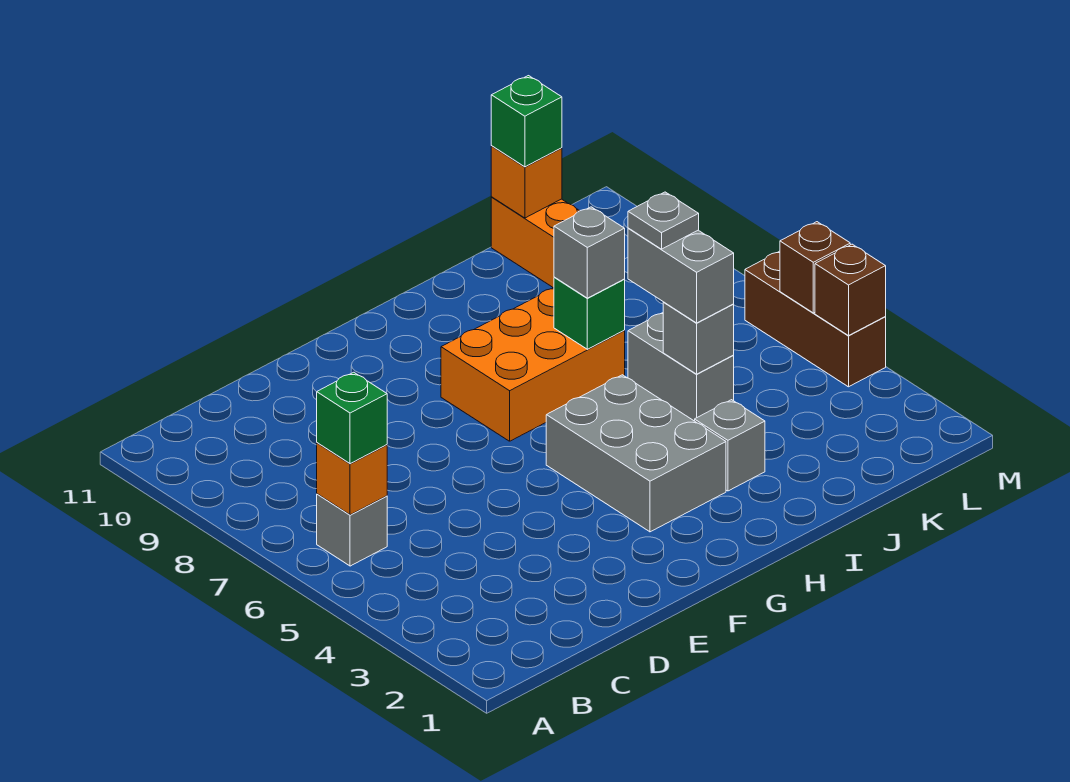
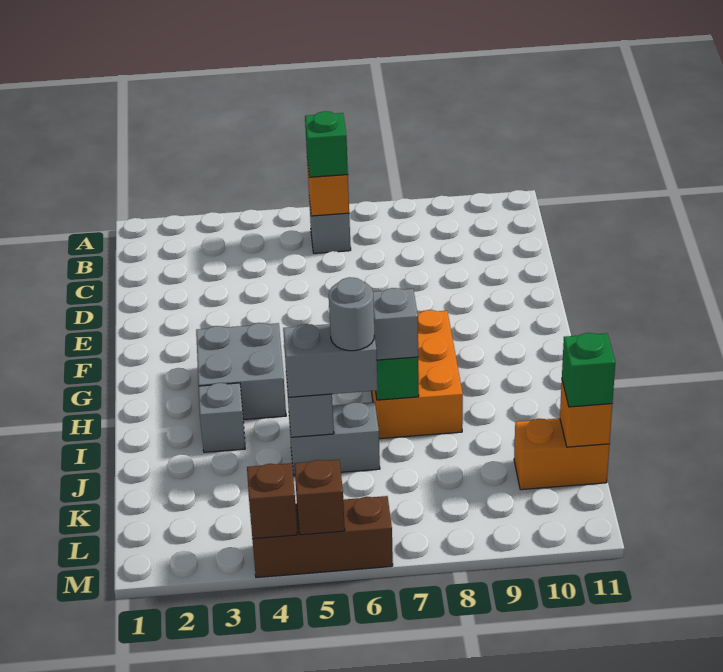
grey 2x3 brick [546,375,726,532] -> grey 2x2 brick [196,323,286,420]
grey 1x1 plate [628,192,699,249] -> grey 1x1 round brick [329,277,374,351]

